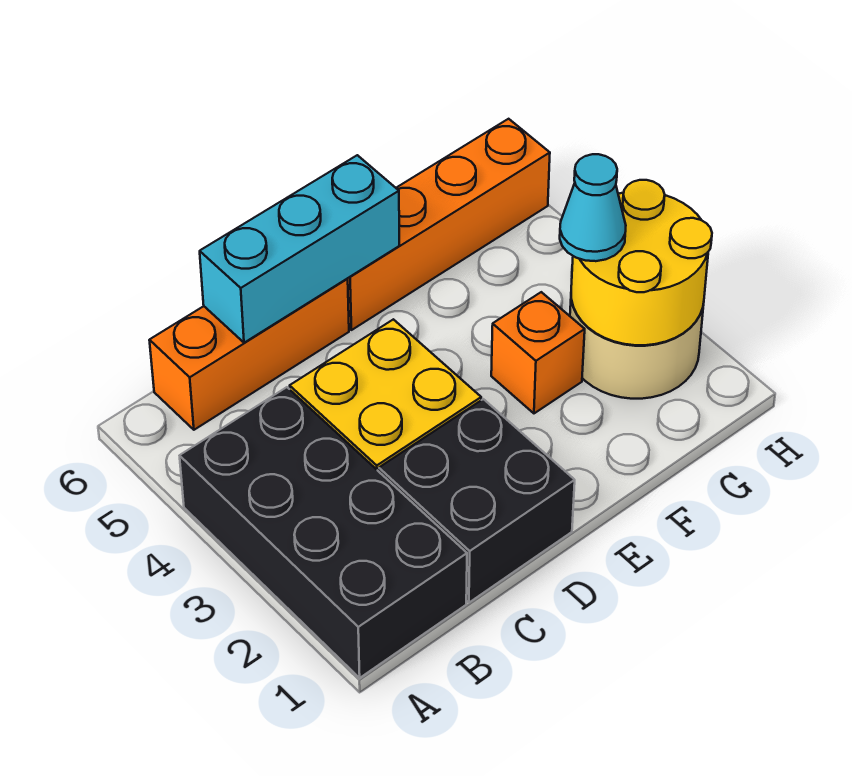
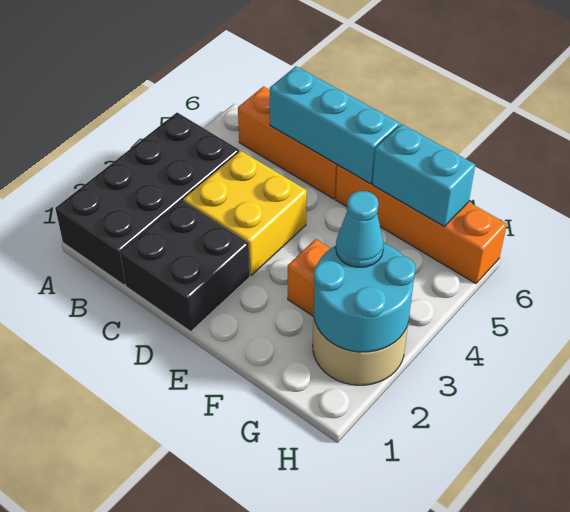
none -> cyan 1x2 brick [373,124,475,226]
yellow 2x2 round brick [571,180,712,345] -> cyan 2x2 round brick [313,243,416,352]

